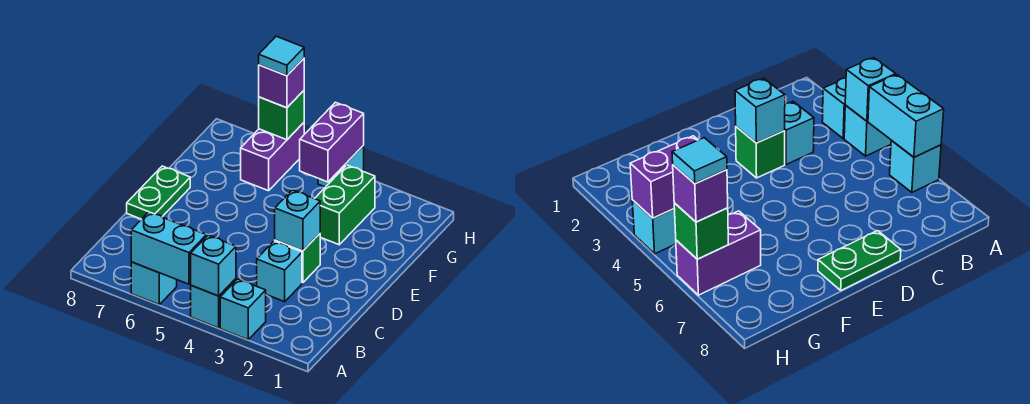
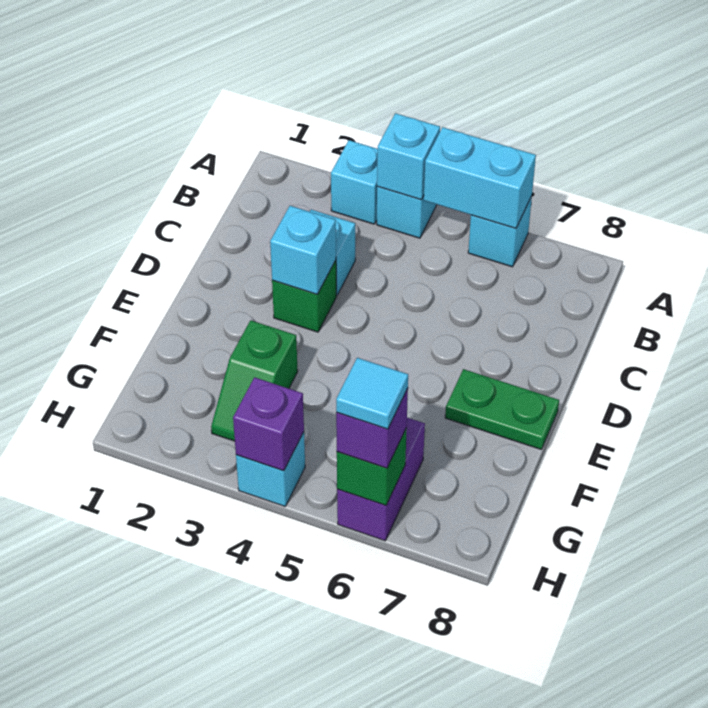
green 1x2 plate [127,166,190,219] -> green 1x2 plate turned to [445,369,559,449]
green 1x2 brick [315,165,375,245] -> green 1x2 slope [211,320,298,441]
purple 1x2 brick [300,102,364,182] -> purple 1x1 brick [233,377,304,471]

